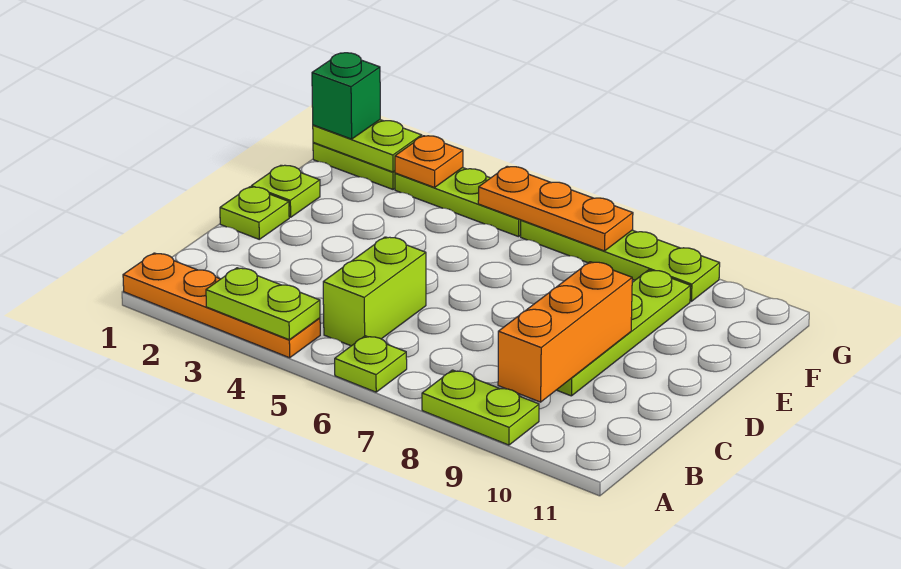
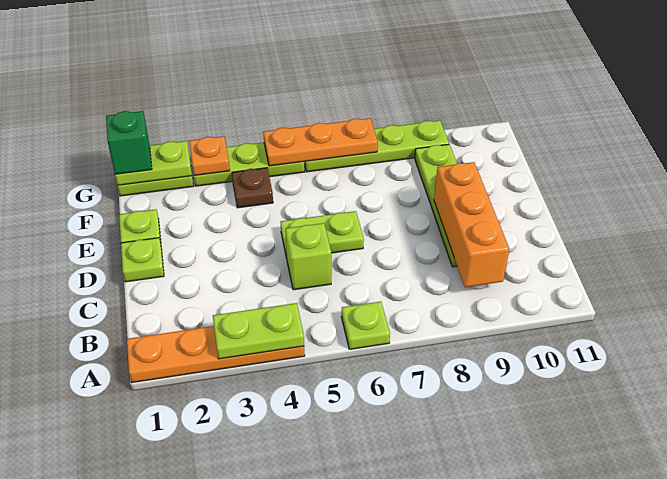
lime 1x2 plate [422,370,539,445] -> lime 1x2 plate moved to [281,211,364,258]
lime 1x2 brick [323,237,426,346] -> lime 1x1 brick [285,223,331,290]
none -> brown 1x1 plate [232,168,273,208]

